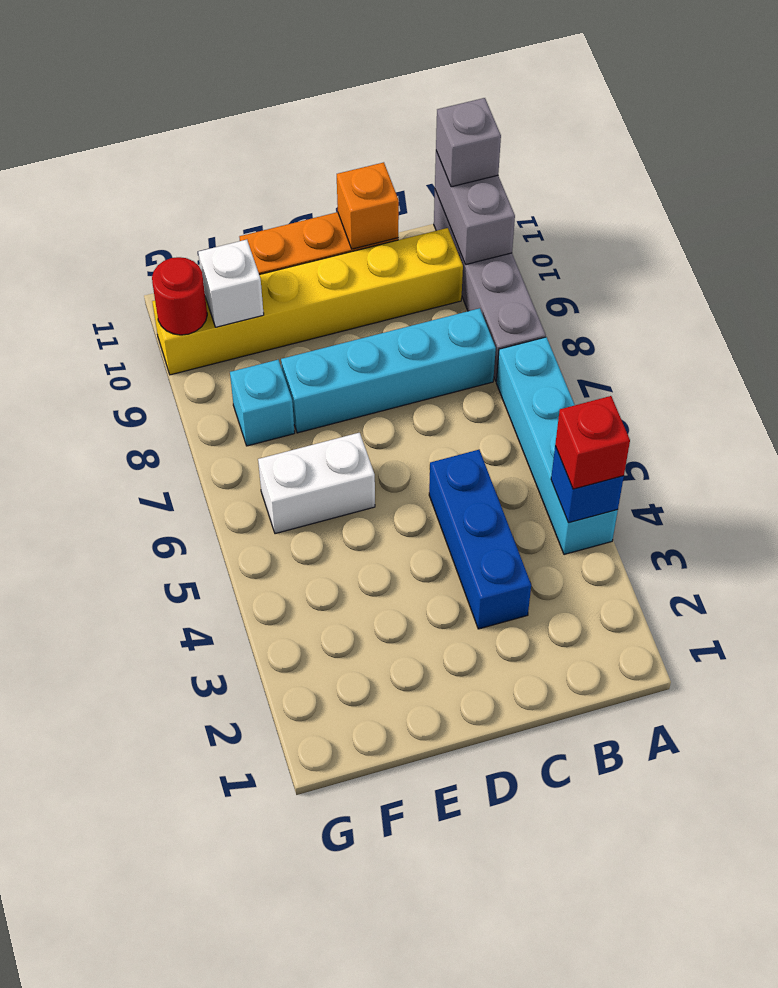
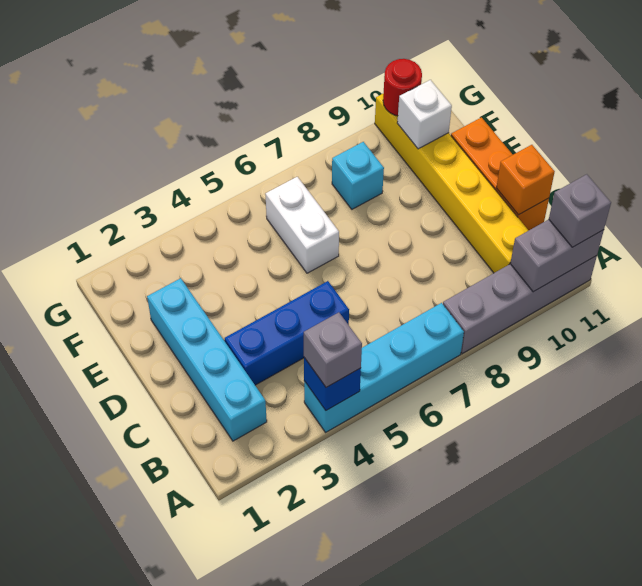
red 1x1 brick [555,396,630,489] -> grey 1x1 brick [304,312,362,387]
cyan 1x4 brick [281,308,496,433] -> cyan 1x4 brick moved to [147,278,267,441]

